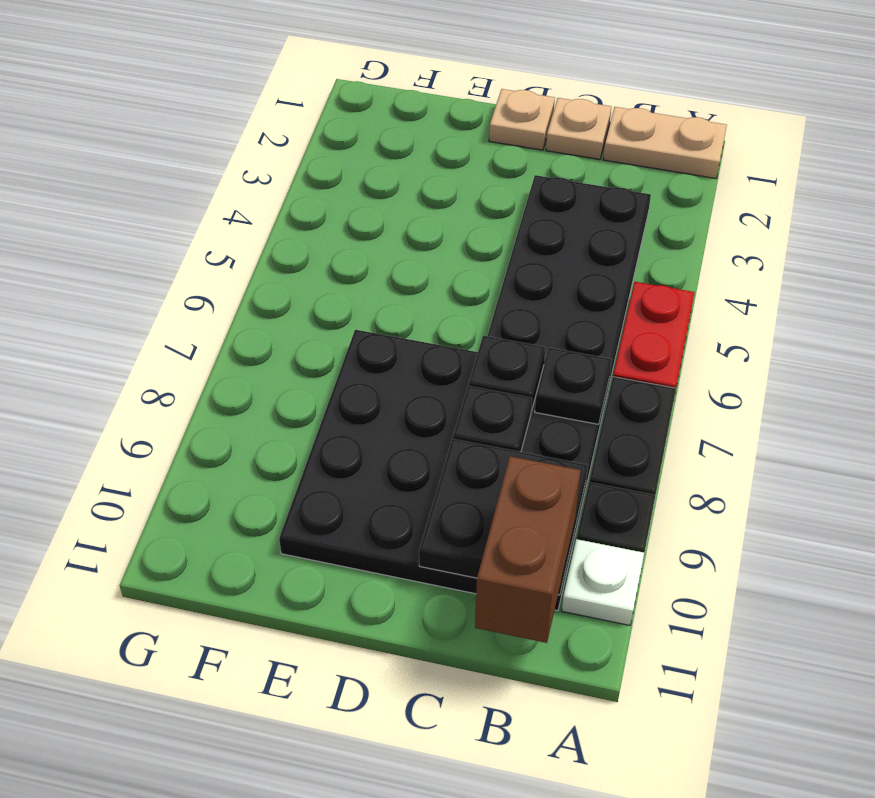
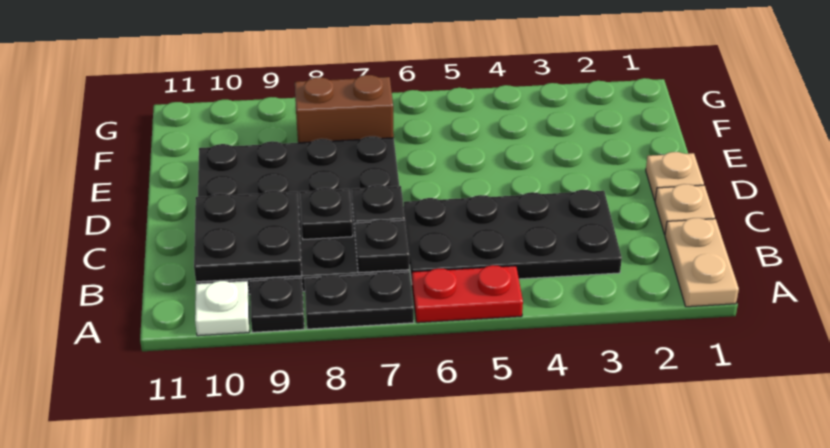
brown 1x2 brick [475,456,581,643] -> brown 1x2 brick moved to [295,75,394,143]

